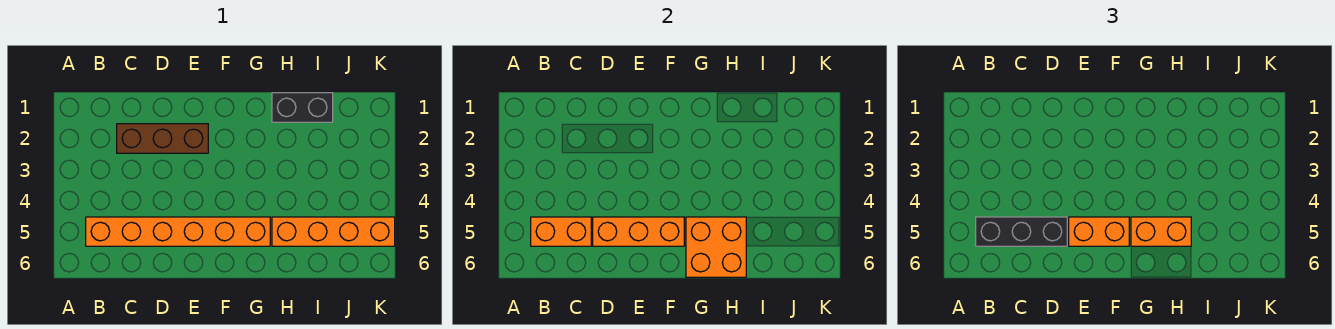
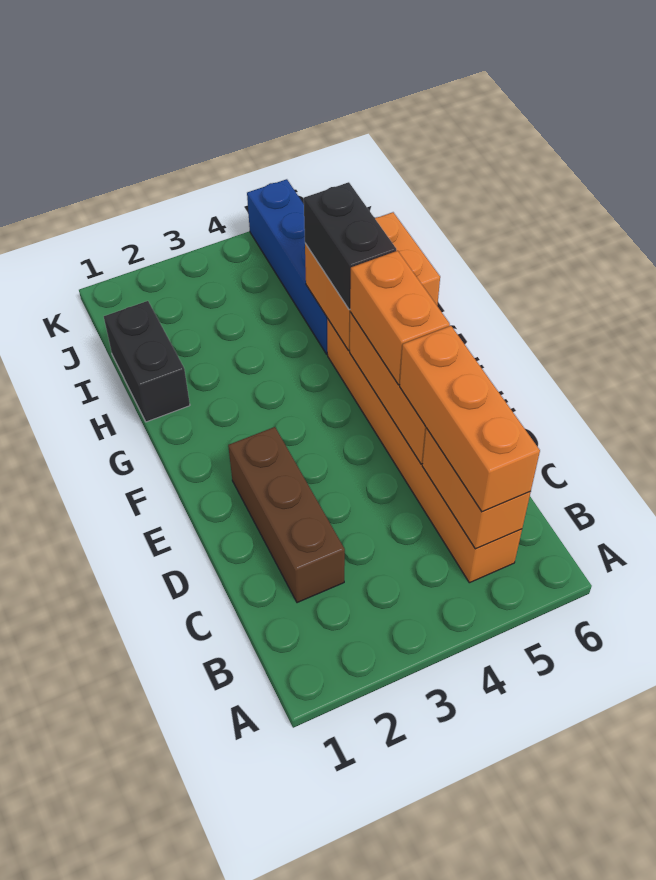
black 1x3 brick [976,217,1067,246] -> orange 1x3 brick [400,326,540,512]
orange 1x2 brick [1131,217,1191,246] -> black 1x2 brick [304,182,396,310]
orange 1x4 brick [272,217,395,246] -> blue 1x4 brick [247,179,328,354]

